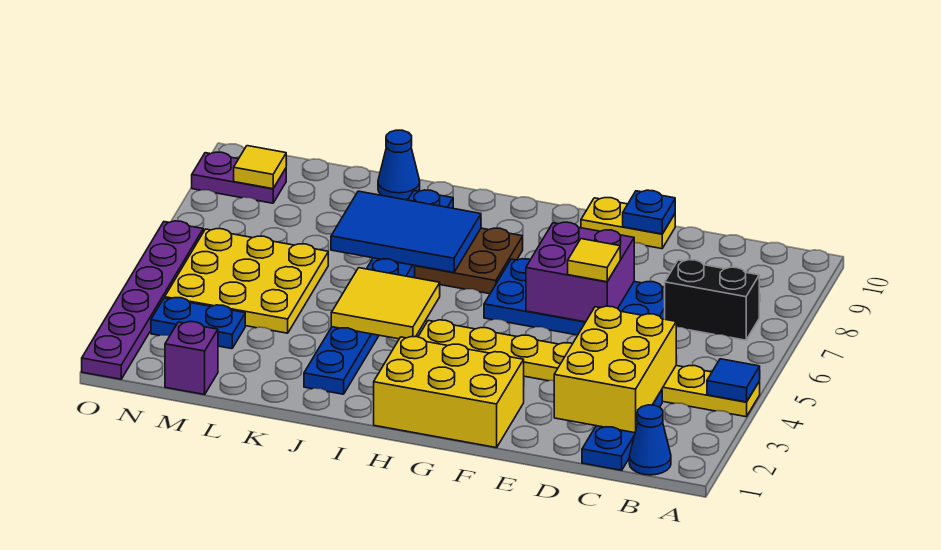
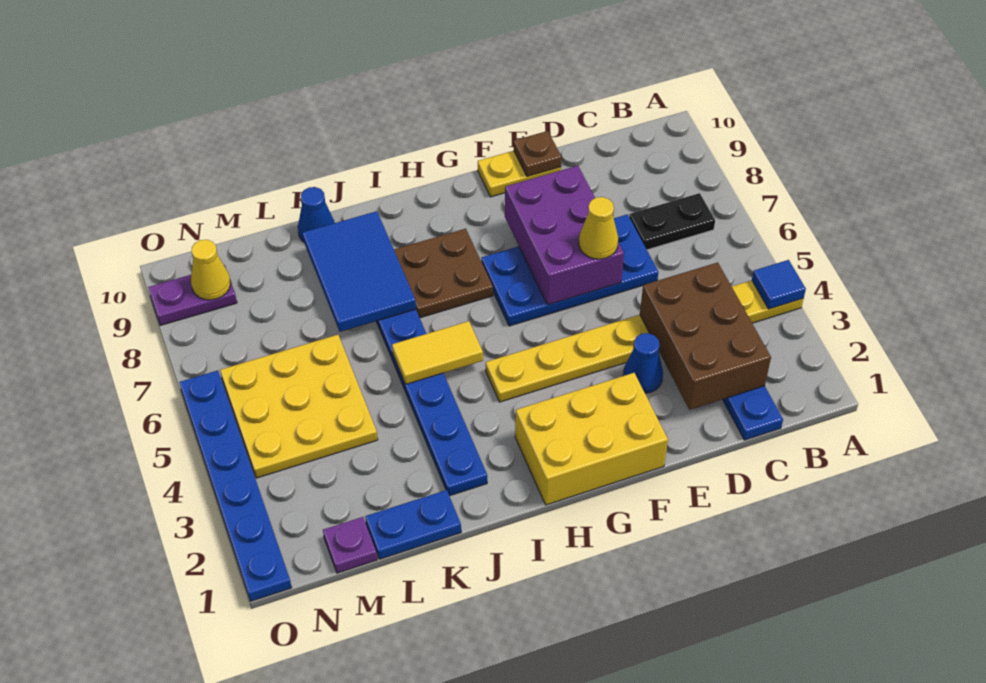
blue 1x1 cone [629,405,671,475] -> blue 1x1 cone moved to [623,333,663,393]
black 1x2 brick [665,260,759,340] -> black 1x2 plate [629,193,715,250]
yellow 2x3 brick [554,306,676,433] -> brown 2x3 brick [640,262,771,410]
purple 2x2 brick [526,222,634,322] -> purple 2x3 brick [505,166,624,305]
yellow 1x1 tile [568,239,620,282] -> yellow 1x1 cone [579,197,618,259]
blue 1x1 plate [623,190,675,234] -> brown 1x1 plate [514,131,562,177]
yellow 2x2 tile [331,268,440,339] -> yellow 1x2 tile [392,321,483,384]
blue 2x3 tile [331,191,481,272] -> blue 2x3 tile turned to [303,211,416,332]
purple 1x1 brick [165,322,218,395] -> purple 1x1 plate [323,517,377,573]
blue 1x2 plate [151,298,245,349] -> blue 1x2 plate moved to [365,490,461,559]
yellow 1x1 tile [234,146,286,189] -> yellow 1x1 cone [191,240,231,300]
purple 1x6 plate [82,221,203,379] -> blue 1x6 plate [179,370,292,601]

